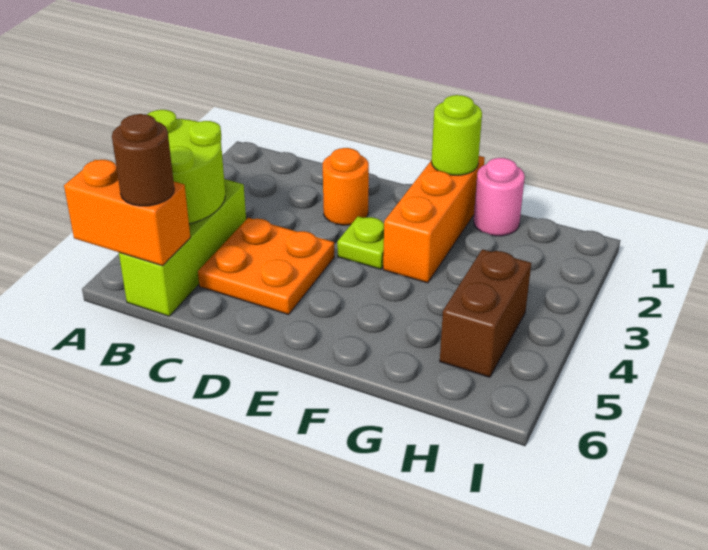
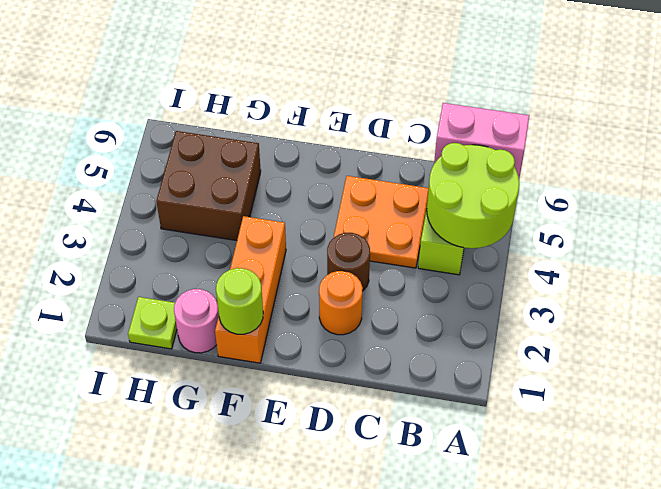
orange 1x2 brick [64,160,190,266] -> pink 1x2 brick [434,103,529,178]
brown 1x1 round brick [112,114,174,206] -> brown 1x1 round brick moved to [327,233,370,291]
lime 1x1 plate [337,216,384,269] -> lime 1x1 plate moved to [128,297,177,349]
brown 1x2 brick [440,249,531,377] -> brown 2x2 brick [156,131,261,240]

